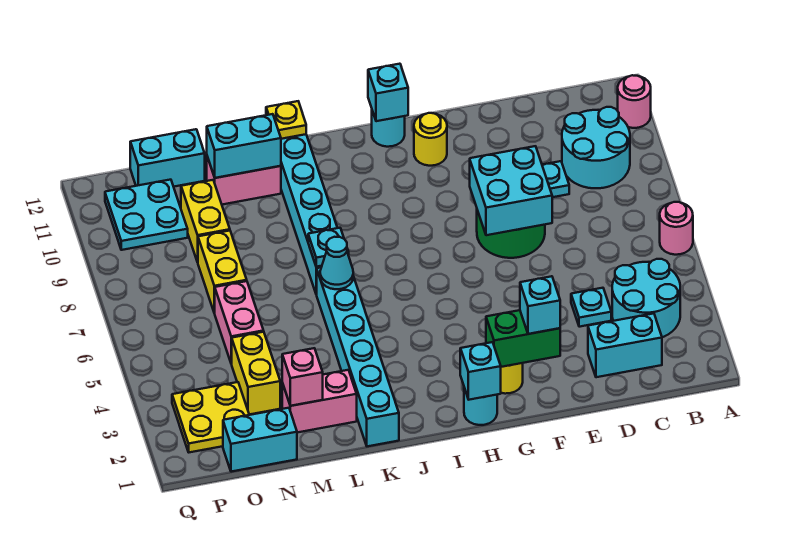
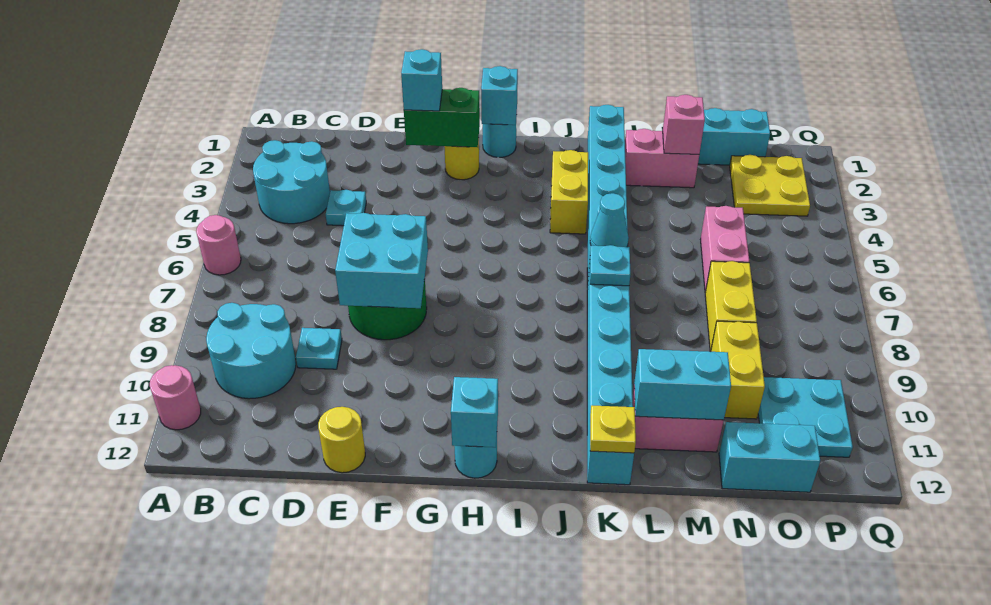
cyan 1x2 brick [588,313,662,377] -> none
yellow 1x1 round brick [414,113,447,166] -> yellow 1x1 round brick moved to [318,407,365,473]
yellow 1x2 brick [232,332,280,415] -> yellow 1x2 brick moved to [550,150,588,234]

